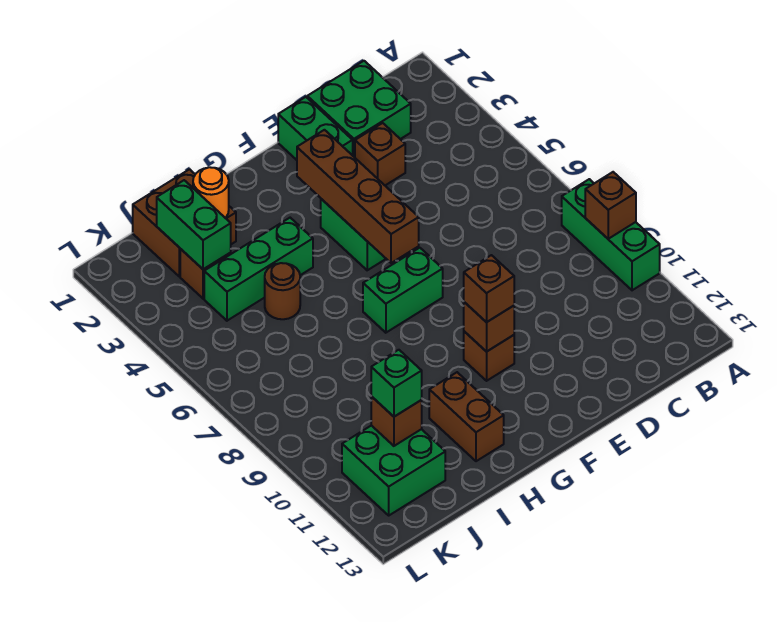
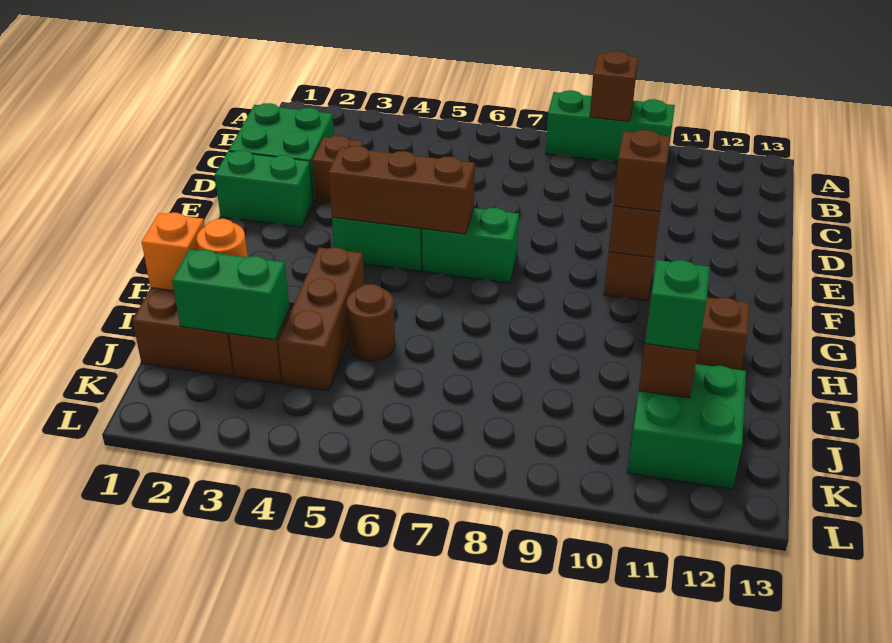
brown 1x4 brick [297,130,419,263] -> brown 1x3 brick [329,146,475,234]
green 1x2 brick [363,248,443,333] -> green 1x2 brick turned to [422,208,519,283]
green 1x3 brick [204,218,313,321] -> brown 1x3 brick [278,247,364,391]
none -> orange 1x1 brick [142,213,205,291]

